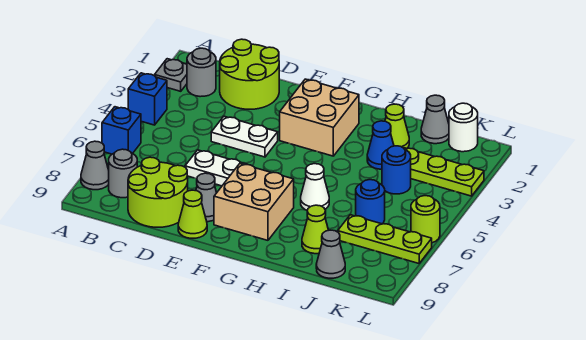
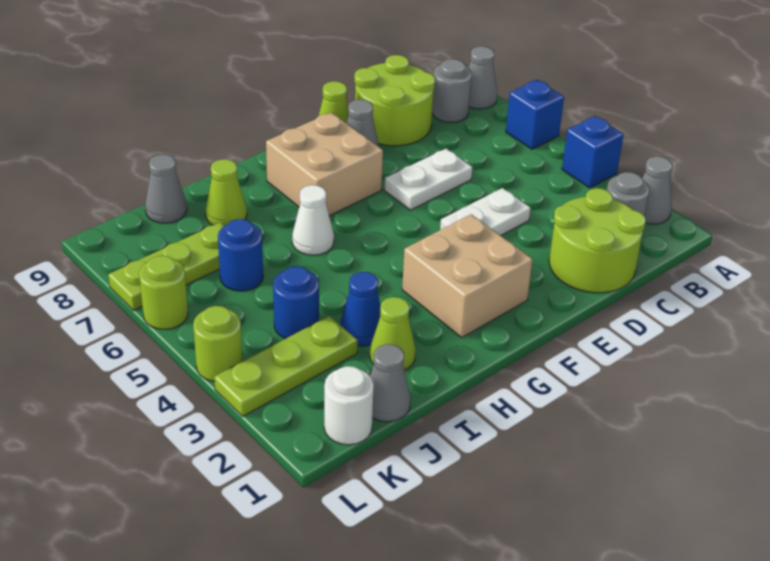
grey 1x1 plate [155,59,187,91] -> grey 1x1 cone [642,156,672,224]
none -> lime 1x1 round brick [193,306,242,382]

